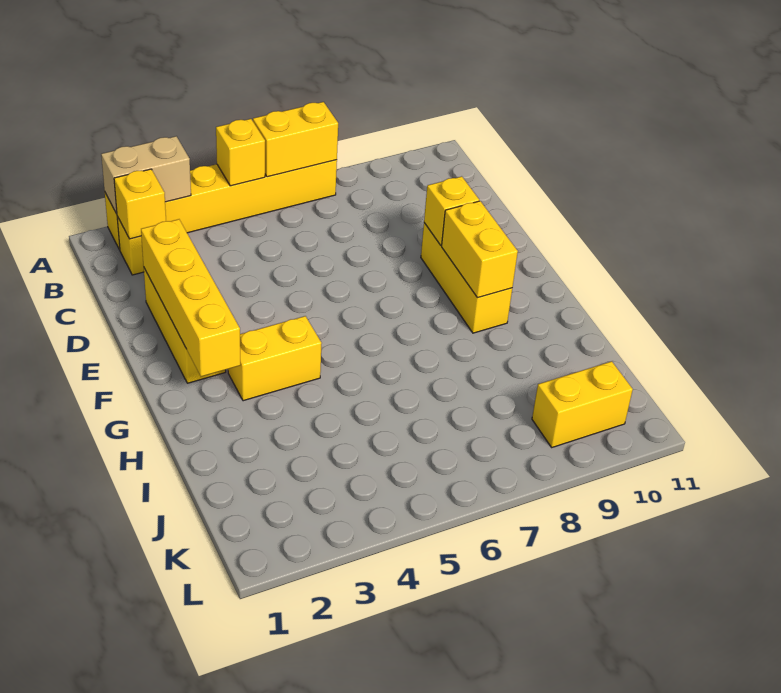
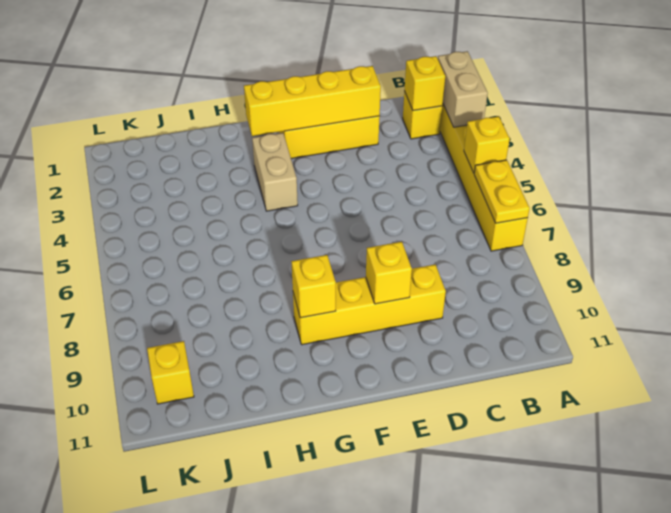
yellow 1x2 brick [253,102,338,177] -> yellow 1x2 plate [474,160,530,223]
yellow 1x3 brick [421,223,512,333] -> yellow 1x4 brick [293,264,446,345]
yellow 1x2 brick [442,201,518,298] -> yellow 1x1 brick [291,255,336,318]
yellow 1x2 brick [228,316,322,401] -> tan 1x2 brick [252,133,298,211]
yellow 1x2 brick [532,361,633,447] -> yellow 1x1 brick [147,341,194,404]

